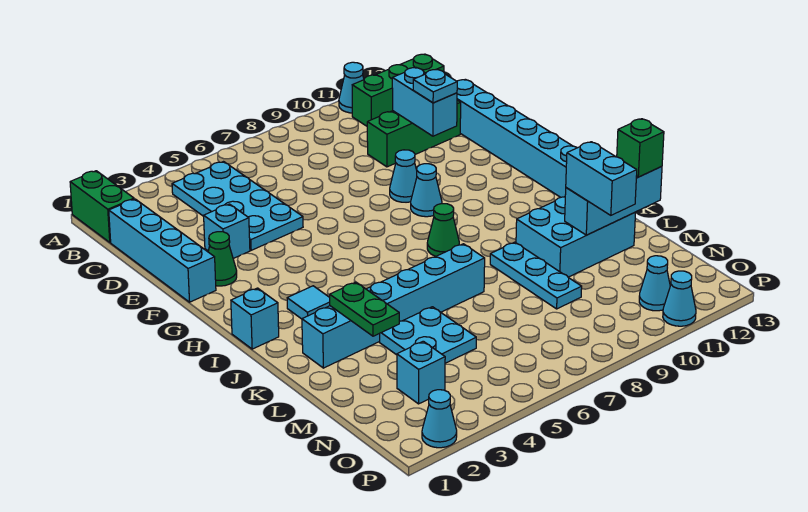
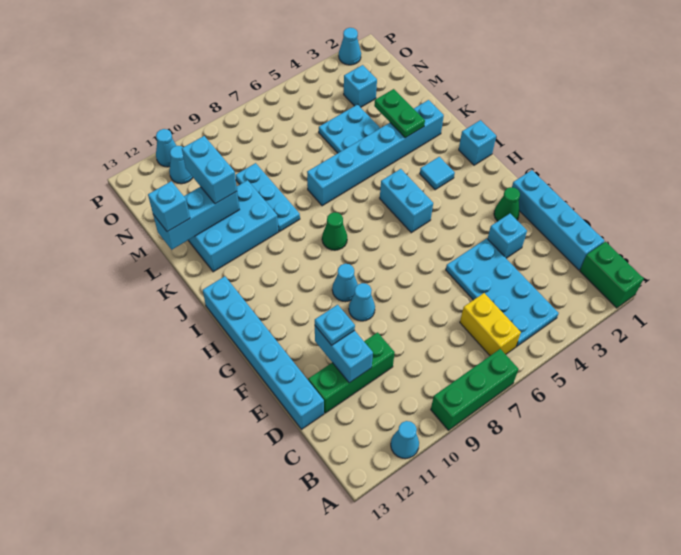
none -> yellow 1x2 brick [460,293,521,356]
green 1x3 brick [352,54,444,126] -> green 1x3 brick moved to [431,349,518,430]
none -> cyan 1x2 brick [380,169,433,233]
green 1x1 brick [617,119,664,177] -> cyan 1x1 brick [148,181,190,232]

